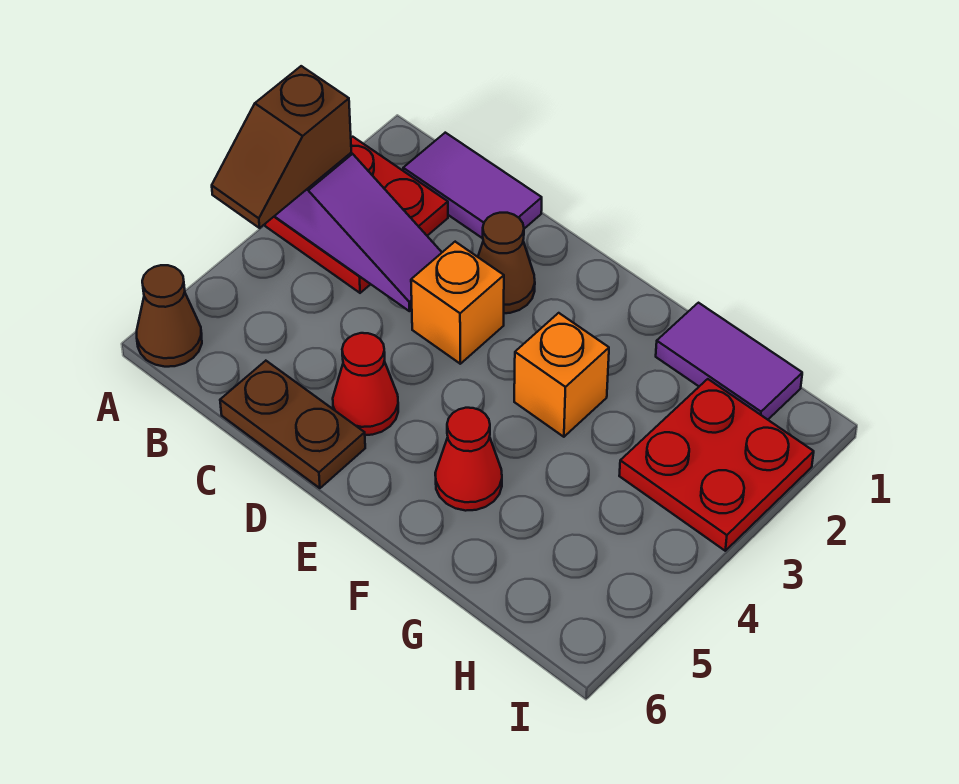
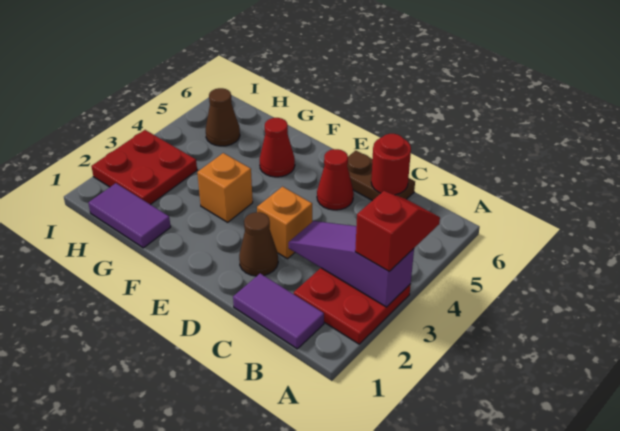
brown 1x2 slope [212,66,351,228] -> red 1x2 slope [355,191,440,271]
brown 1x1 cone [137,265,202,367] -> brown 1x1 cone moved to [206,88,240,146]
none -> red 1x1 round brick [371,134,411,195]

